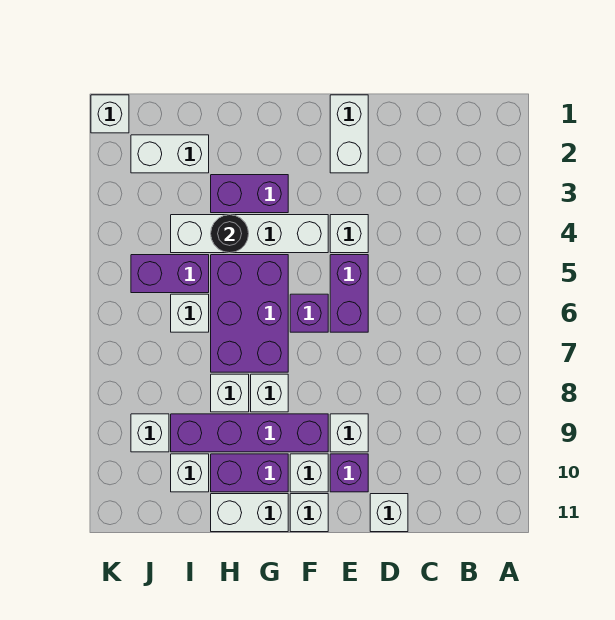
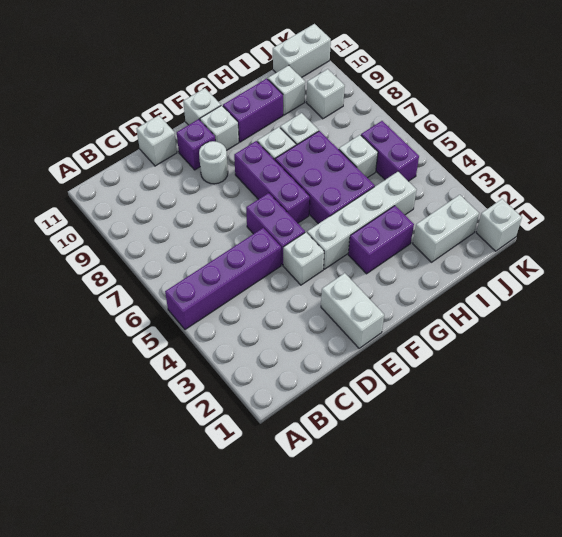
white 1x1 brick [330,414,368,452] -> white 1x1 round brick [199,141,228,184]
purple 1x1 brick [290,294,328,332] -> purple 1x3 brick [234,141,310,223]
purple 1x4 brick [171,414,328,452] -> purple 1x4 brick moved to [165,228,281,330]
white 1x2 brick [211,494,288,532] -> white 1x2 brick moved to [273,24,331,78]
black 1x1 round brick [211,215,249,253] -> none
purple 1x2 brick [131,255,209,293] -> purple 1x2 brick turned to [361,121,419,181]

